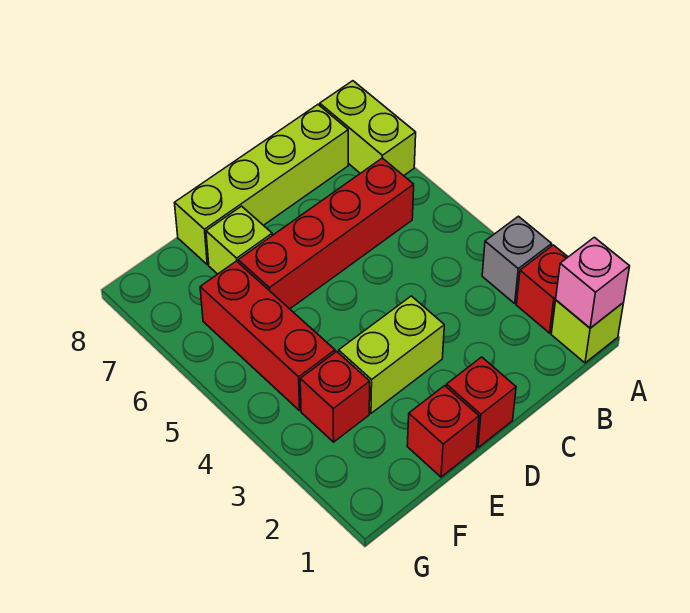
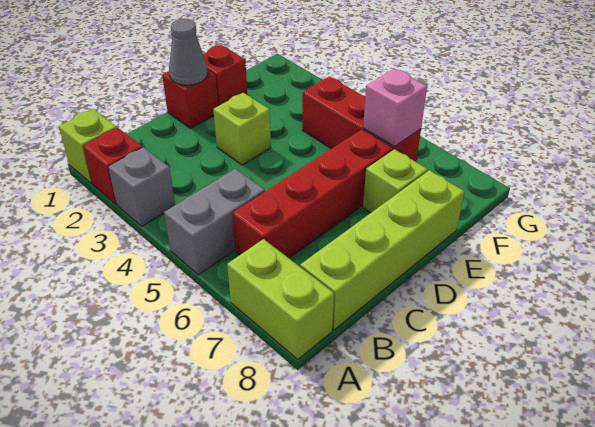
pink 1x1 brick [556,237,630,328] -> pink 1x1 brick moved to [363,69,427,147]
none -> grey 1x2 brick [164,169,265,275]
none -> grey 1x1 cone [169,19,208,85]
lime 1x2 brick [339,296,444,413] -> lime 1x1 brick [213,93,271,165]
red 1x1 brick [300,351,370,442] -> none

